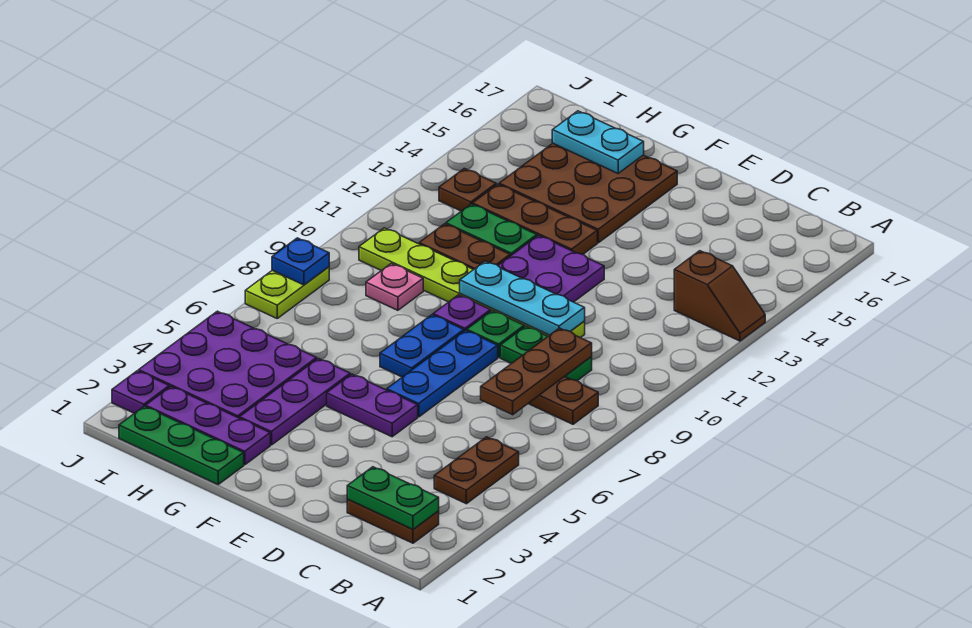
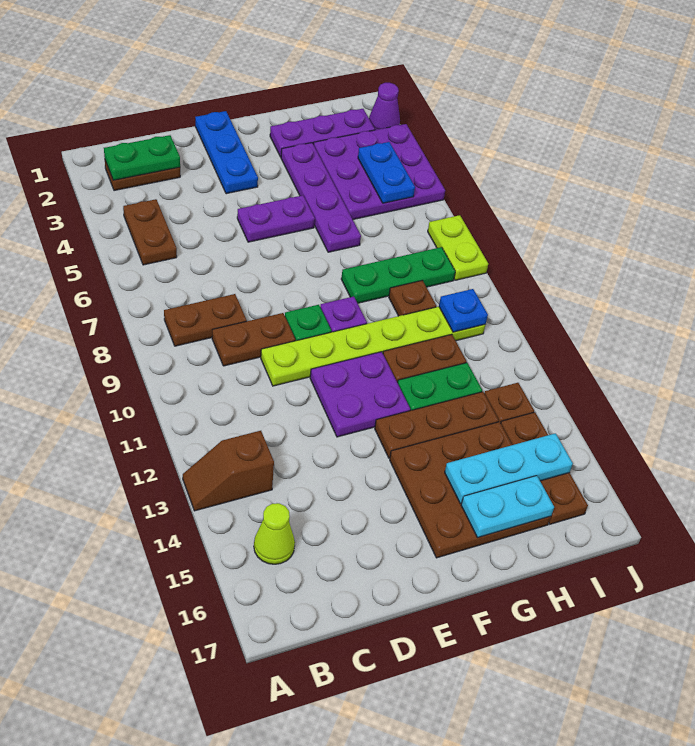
none -> lime 1x1 cone [254,503,295,564]
brown 1x3 plate [481,328,592,415] -> brown 1x3 plate moved to [501,412,588,524]
green 1x2 plate [500,326,592,381] -> brown 1x2 plate [212,313,295,366]
cyan 1x3 plate [460,261,585,335] -> cyan 1x3 plate moved to [445,433,573,504]
blue 1x3 plate [387,330,498,417] -> blue 1x3 plate moved to [195,111,258,194]
blue 1x2 plate [380,315,464,377] -> blue 1x2 plate moved to [358,142,415,203]
green 1x3 plate [119,406,244,484] -> green 1x3 plate moved to [341,247,455,303]
purple 1x3 plate [240,358,350,445] -> purple 1x4 plate [281,143,361,252]
pink 1x1 plate [366,263,423,310] -> brown 1x1 plate [389,280,436,316]
purple 1x1 plate [112,371,169,413] -> purple 1x1 cone [369,83,400,130]
blue 1x1 plate [272,238,329,285] -> blue 1x1 plate moved to [439,289,488,332]

